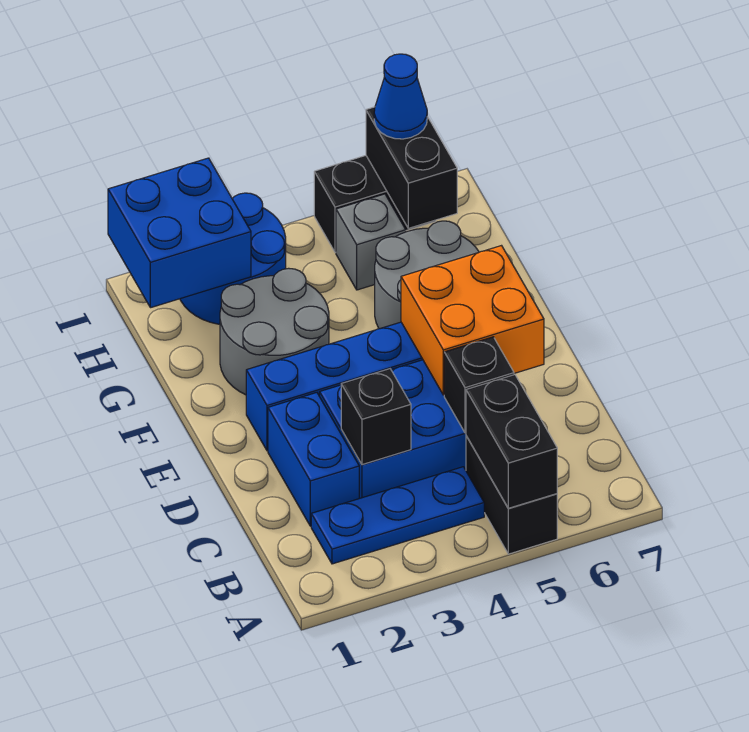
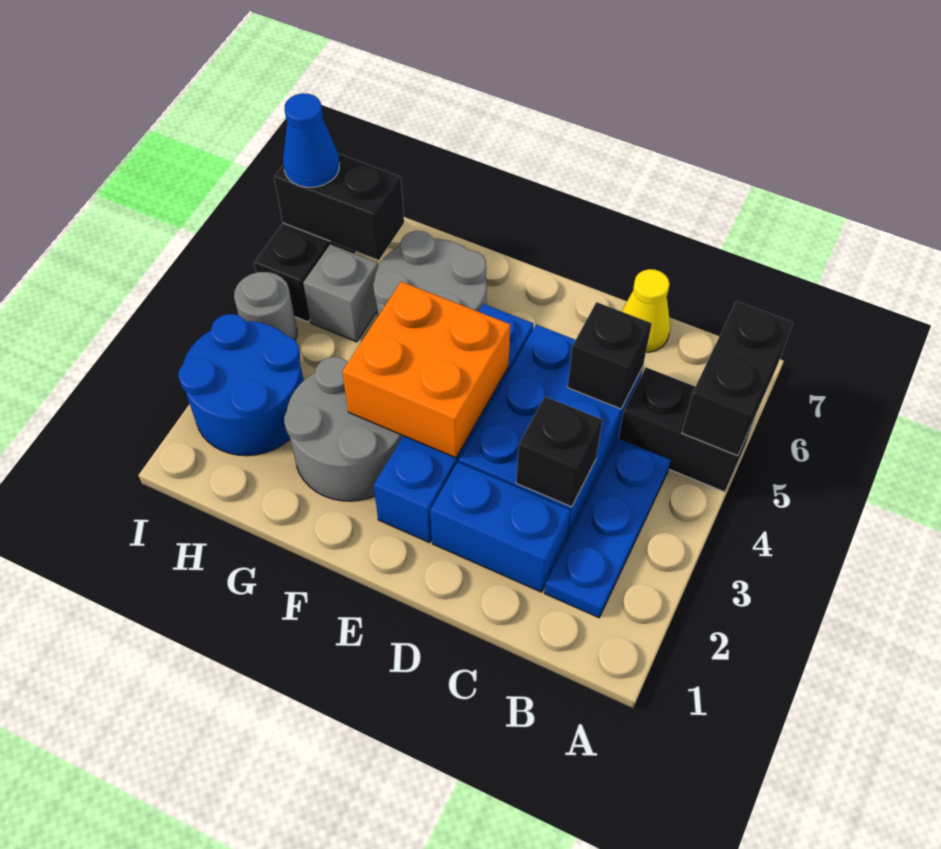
black 1x2 brick [466,375,557,508] -> black 1x2 brick turned to [682,301,793,456]
none -> yellow 1x1 cone [622,269,671,352]
orange 2x2 brick [401,246,544,395] -> orange 2x2 brick moved to [342,282,510,458]
blue 2x2 brick [108,158,251,308] -> none
none -> grey 1x1 round brick [234,272,297,340]

